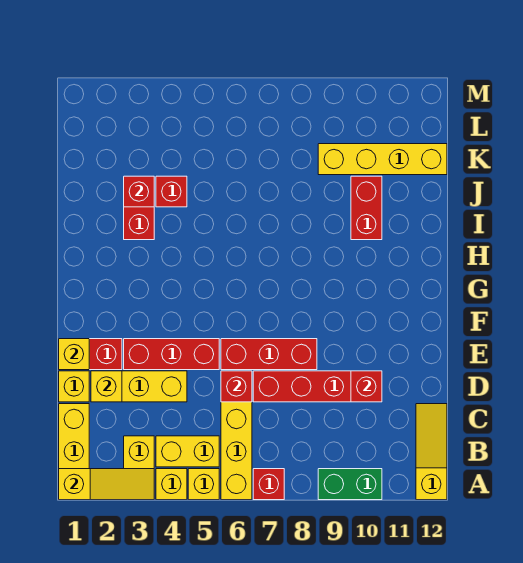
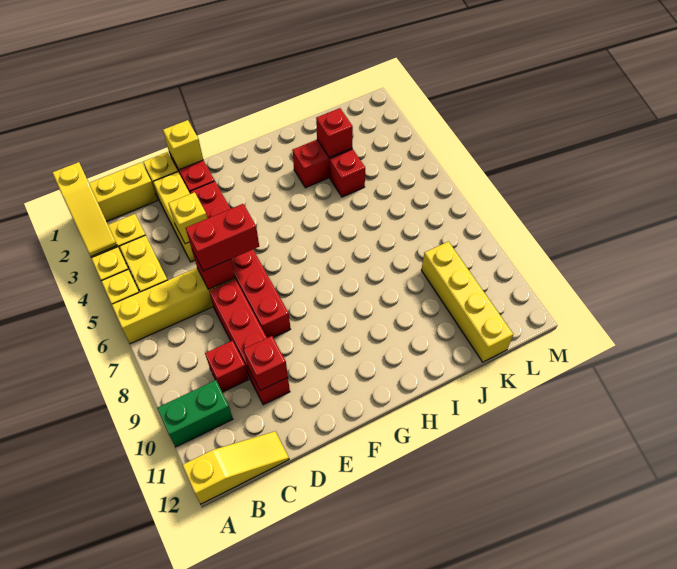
red 1x1 brick [253,469,284,500] -> red 1x1 brick moved to [205,341,249,392]
green 1x2 brick [318,469,382,500] -> green 1x2 brick turned to [157,380,233,447]
yellow 1x1 brick [91,371,122,402] -> yellow 1x1 brick moved to [168,192,207,244]
red 1x2 brick [351,176,382,240] -> red 1x2 brick moved to [186,204,259,271]

